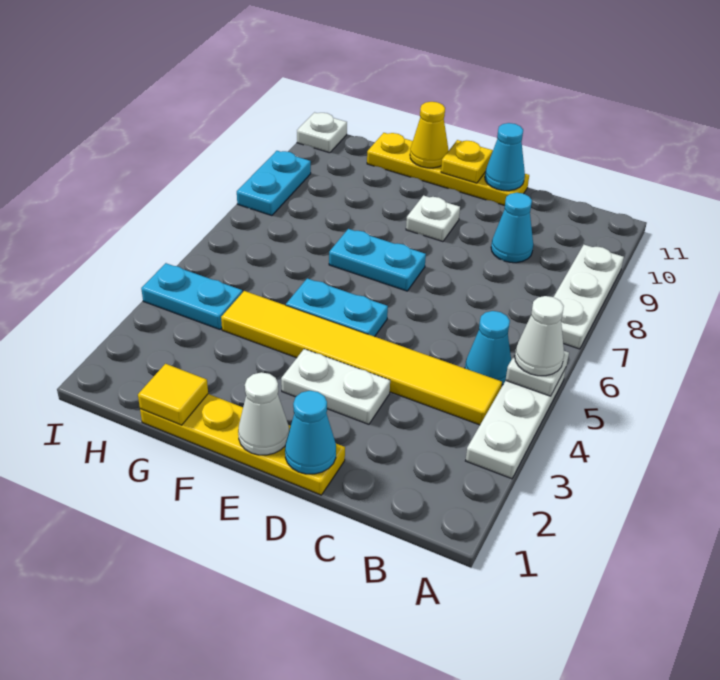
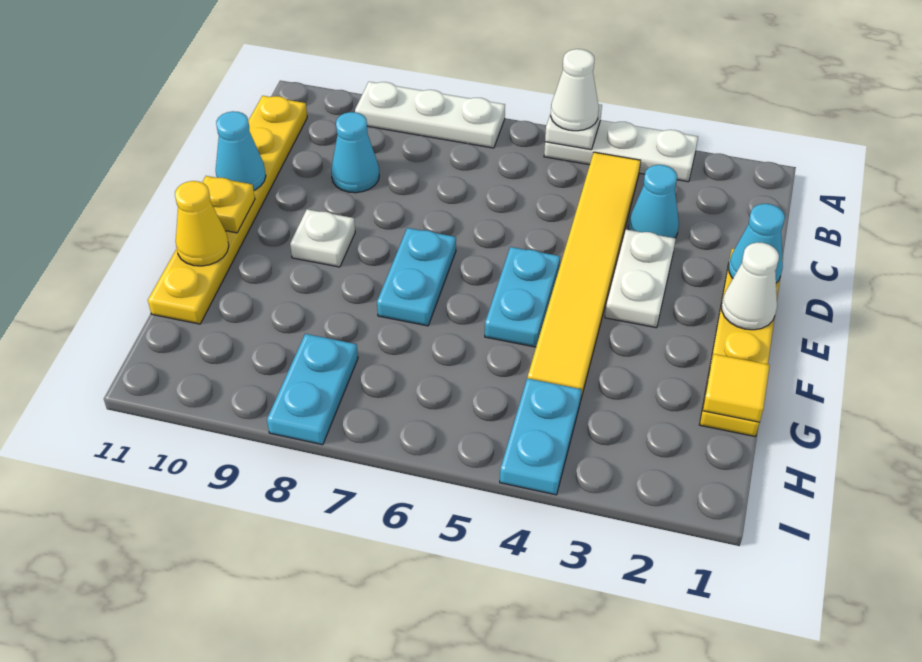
cyan 1x1 cone [465,311,511,385] -> cyan 1x1 cone moved to [628,165,679,238]
yellow 1x4 plate [367,133,529,206] -> yellow 1x6 plate [148,96,307,324]
cyan 1x2 plate [237,151,311,216] -> cyan 1x2 plate turned to [267,334,358,445]
white 1x1 plate [297,112,347,153] -> none

